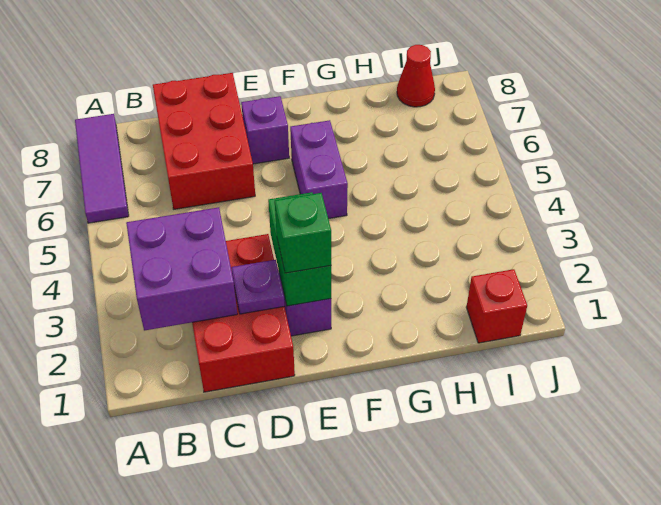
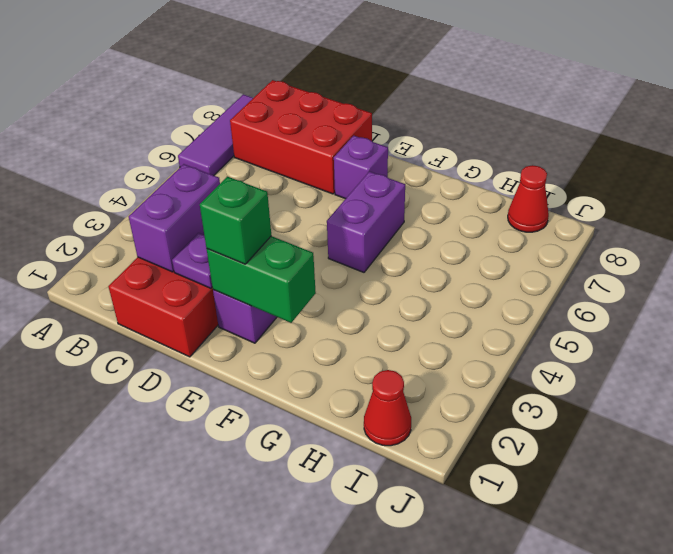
purple 2x2 brick [126,207,237,331] -> purple 1x2 brick [129,164,220,272]
red 2x3 brick [153,73,255,209] -> red 2x3 brick turned to [230,80,372,194]
green 1x2 brick [268,192,331,306] -> green 1x2 brick turned to [207,236,316,323]
red 1x1 brick [466,269,527,343] -> red 1x1 cone [364,370,411,446]

